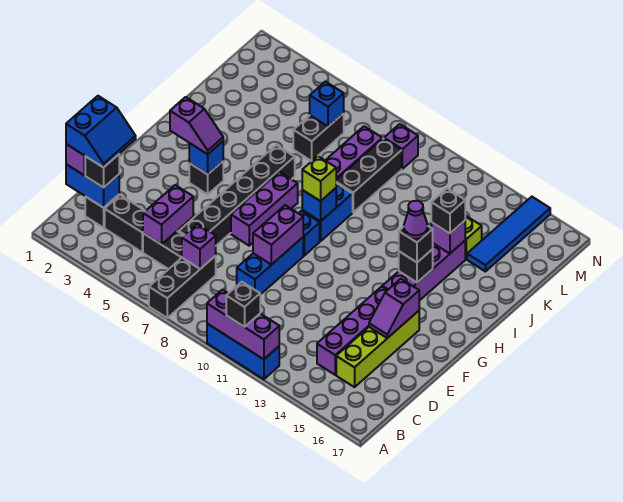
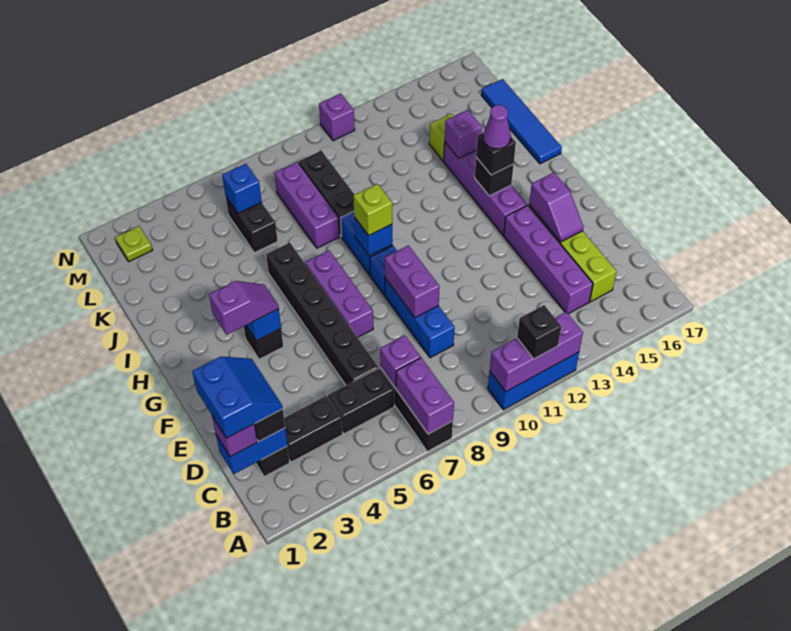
purple 1x2 brick [143,185,193,244] -> purple 1x2 brick moved to [396,358,454,434]
black 1x1 brick [431,189,465,234] -> none
blue 1x4 tile [467,197,550,272] -> blue 1x4 tile moved to [481,79,562,164]
none -> lime 1x1 plate [115,226,152,262]
purple 1x1 brick [384,124,418,169] -> purple 1x1 brick moved to [319,94,355,141]

